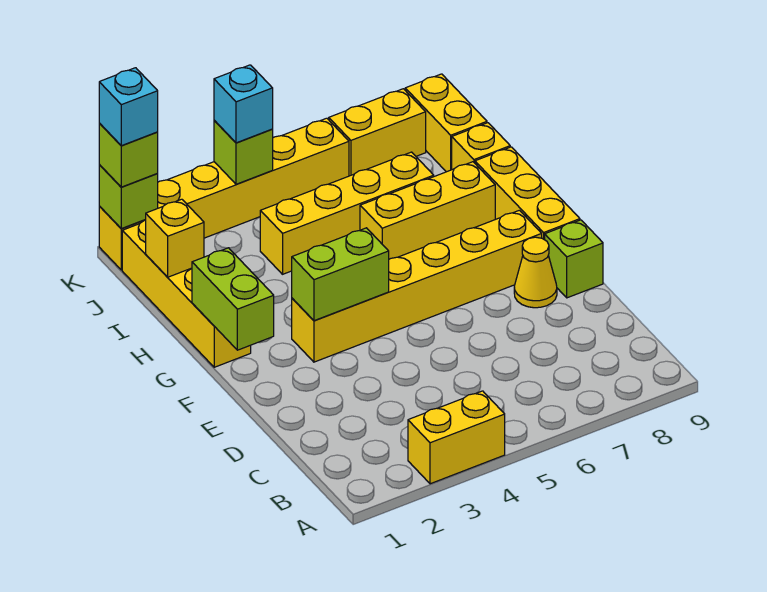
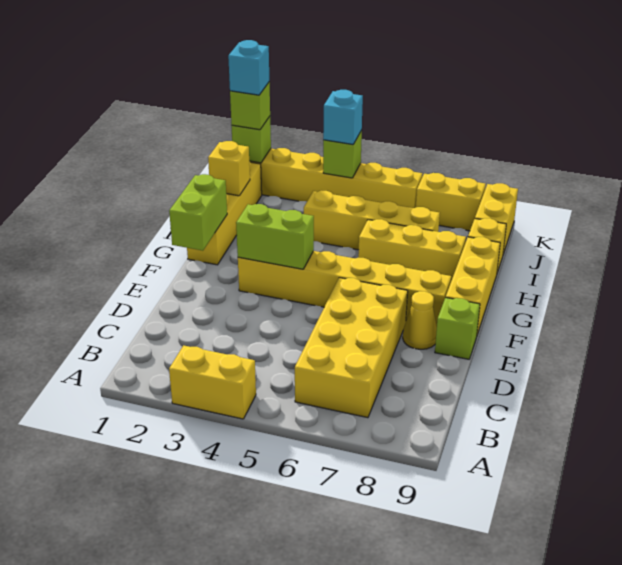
none -> yellow 2x4 brick [295,278,408,418]

